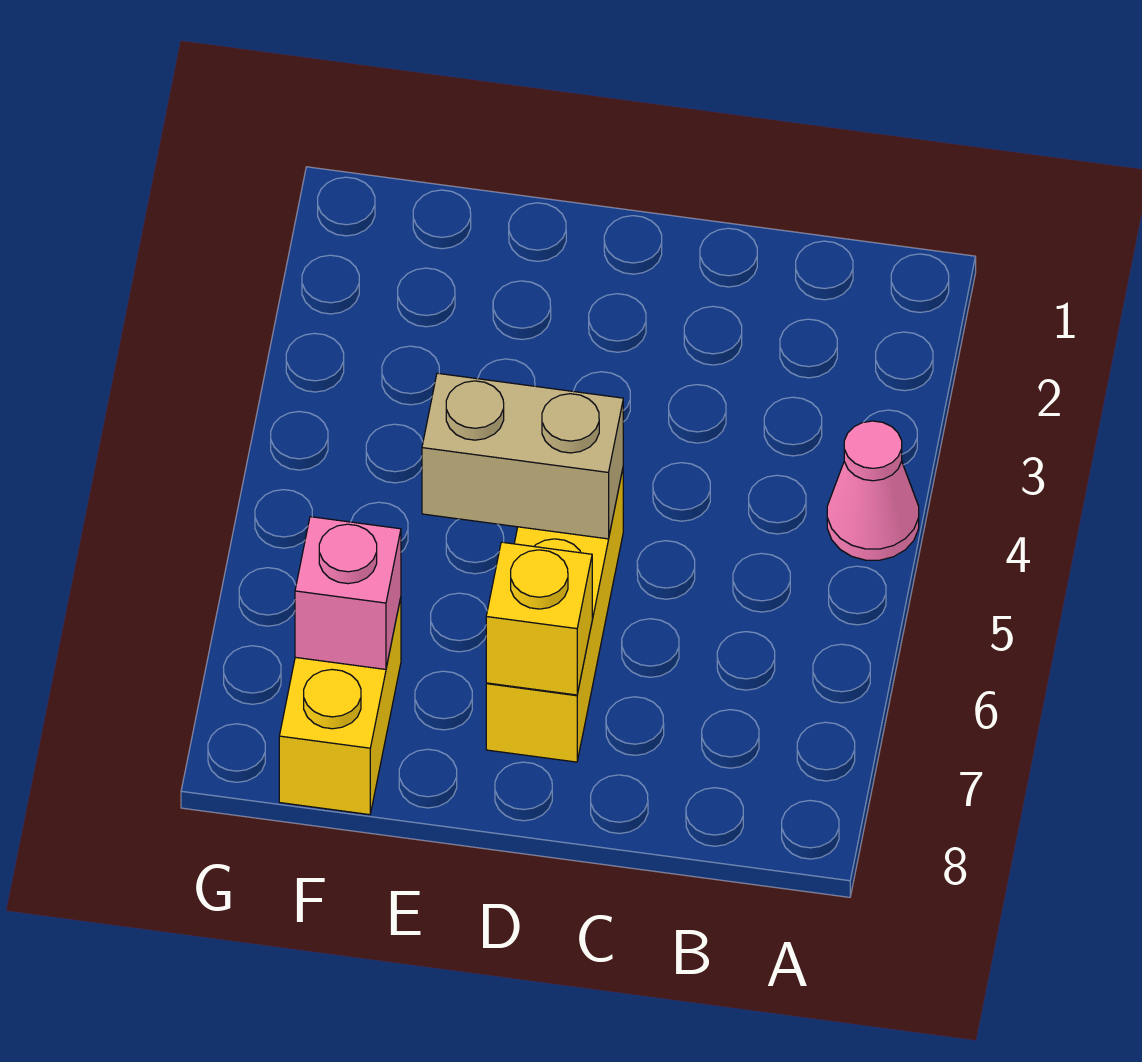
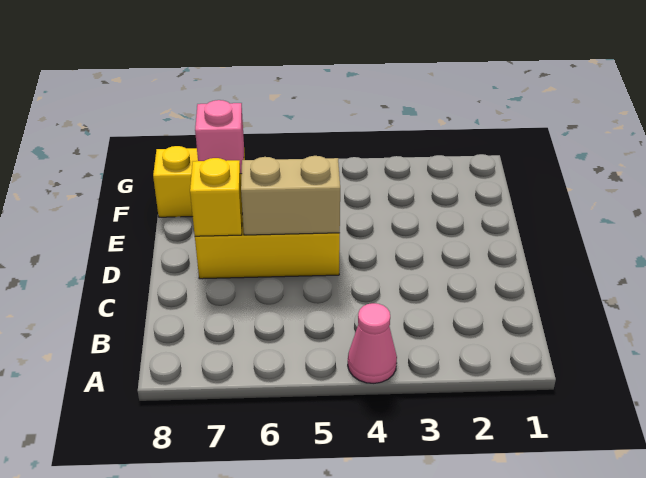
tan 1x2 brick [422,373,623,539] -> tan 1x2 brick turned to [241,156,340,235]

